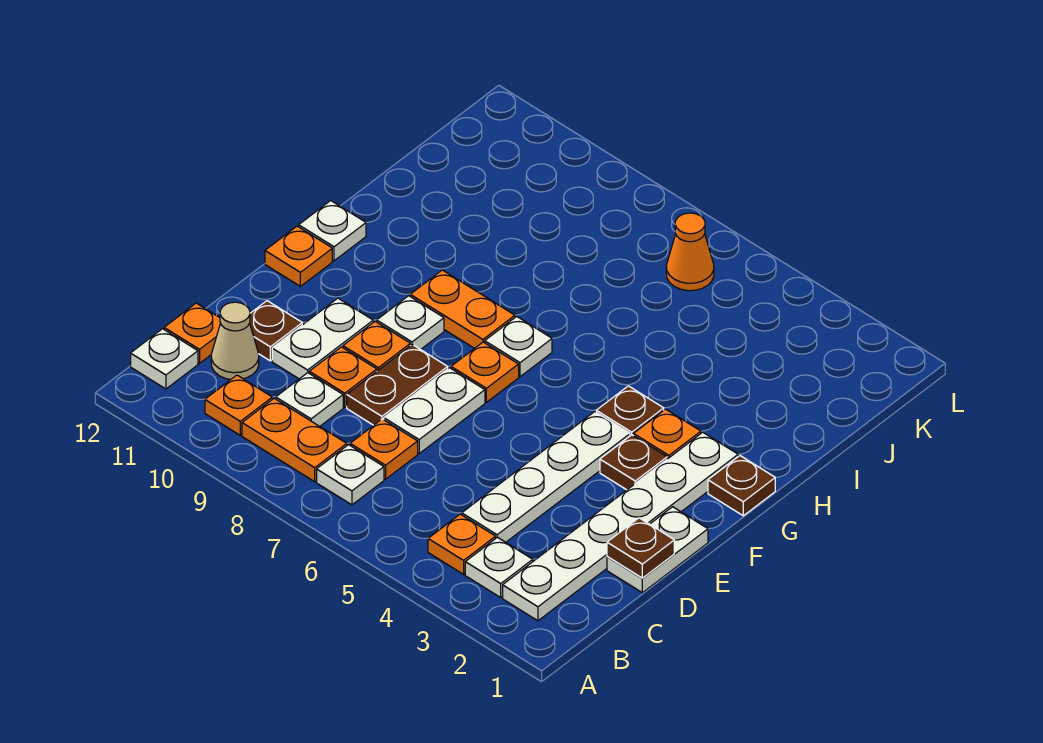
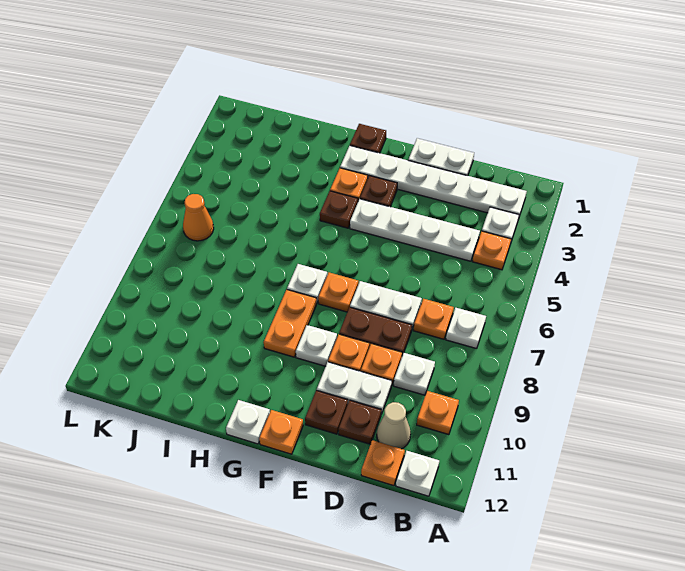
orange 1x2 plate [242,398,347,482] -> none
brown 1x1 plate [607,518,674,578] -> brown 1x1 plate moved to [305,390,348,434]

